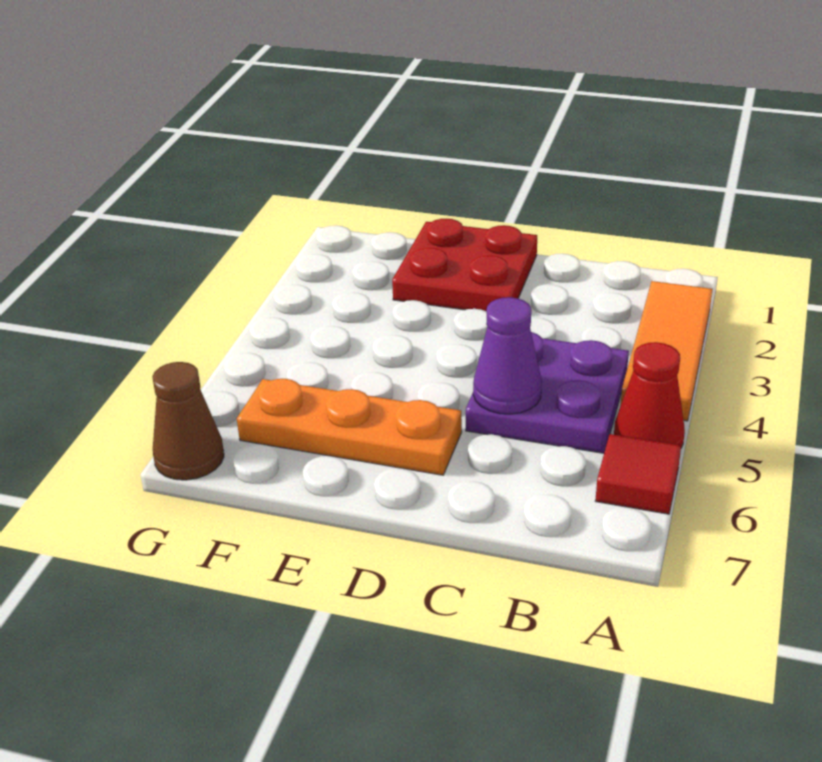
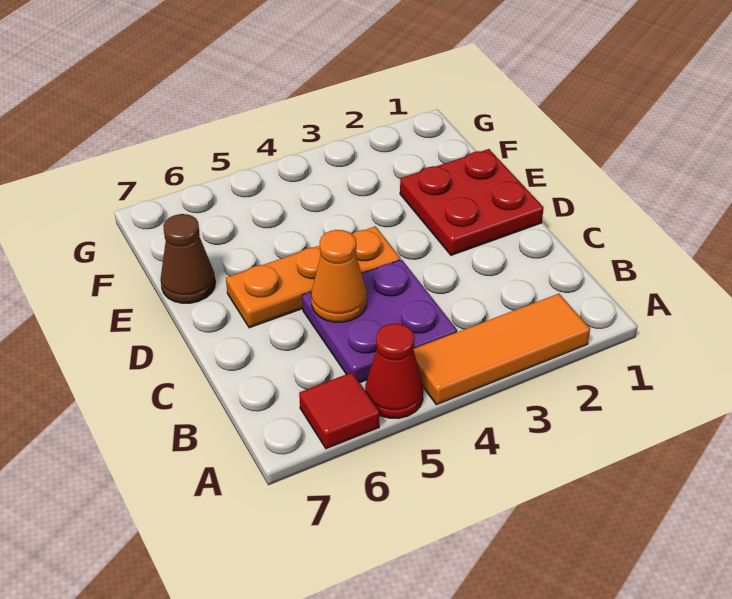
purple 1x1 cone [473,297,542,414] -> orange 1x1 cone [311,230,367,322]
orange 1x3 plate [237,379,462,475] -> orange 1x3 plate turned to [226,226,401,328]
brown 1x1 cone [152,362,224,480] -> brown 1x1 cone moved to [161,214,215,303]

